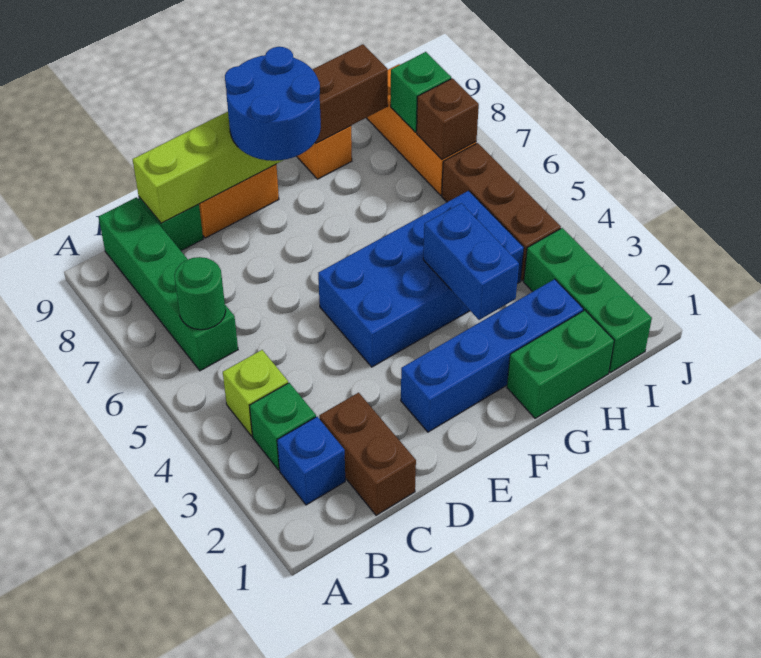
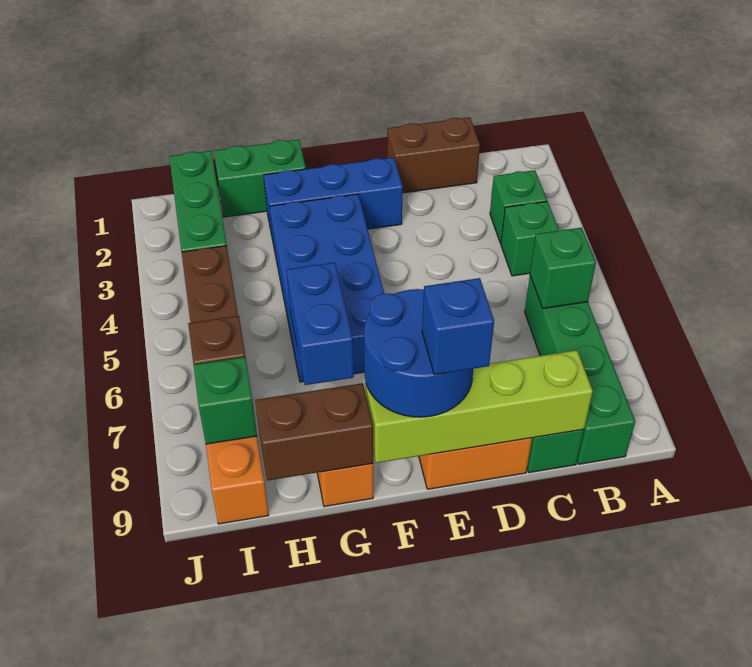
blue 1x1 brick [277,417,345,505] -> blue 1x1 brick moved to [422,278,494,375]
lime 1x1 brick [223,350,288,436] -> green 1x1 brick [501,201,559,276]
green 1x1 round brick [174,257,226,330] -> green 1x1 brick [530,228,596,308]
brown 1x2 brick [319,393,416,515] -> brown 1x2 brick turned to [387,117,480,193]
blue 1x4 brick [401,279,583,432] -> blue 1x3 brick [264,158,403,240]
blue 2x4 brick [318,191,524,367] -> blue 2x4 brick turned to [270,194,384,382]
blue 1x2 brick [423,203,519,320] -> blue 1x2 brick moved to [287,262,354,385]

